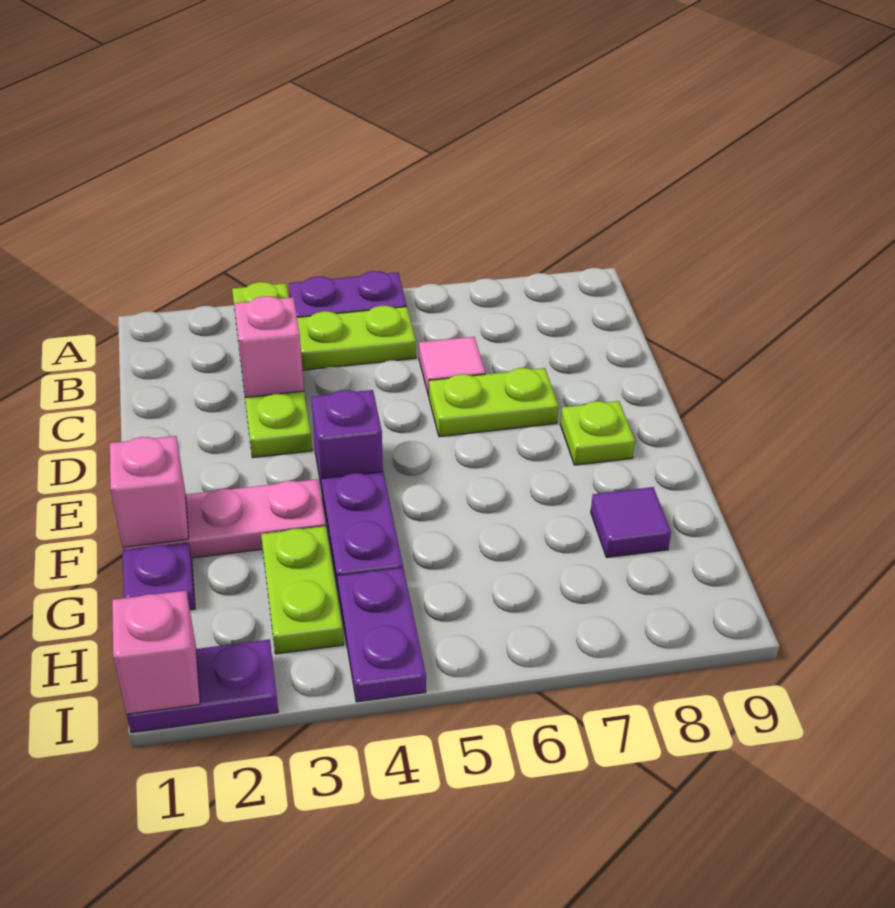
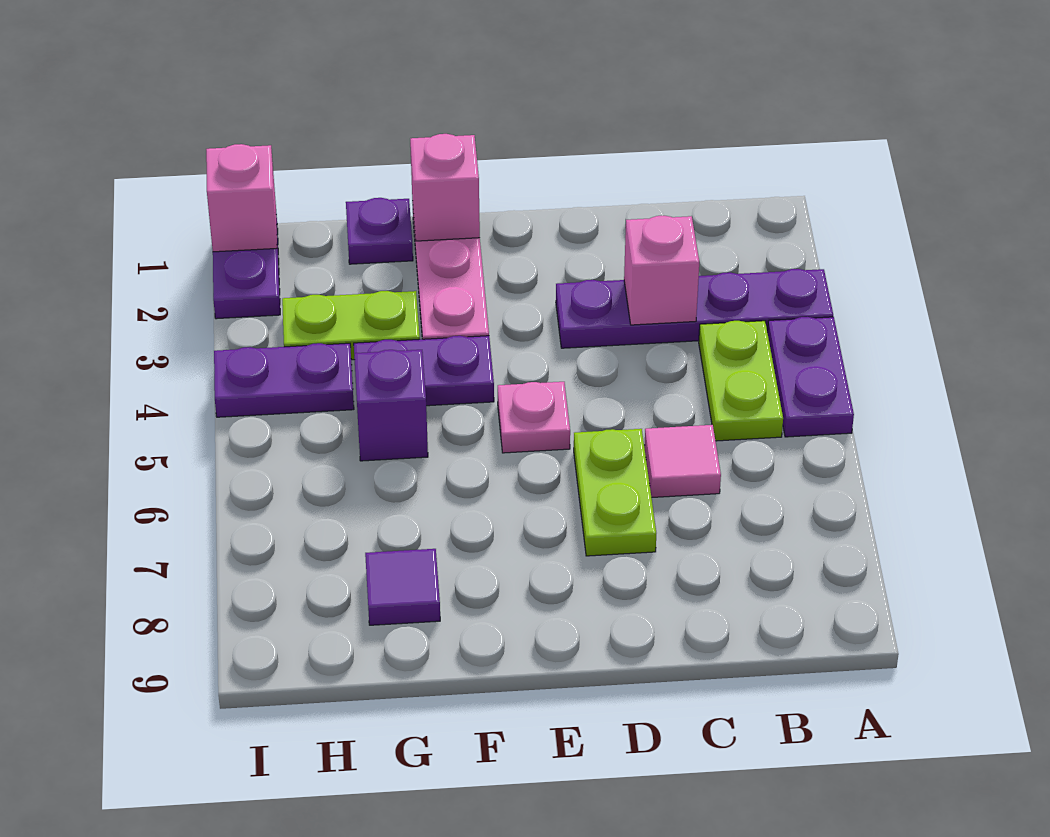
lime 1x4 plate [232,282,312,458] -> purple 1x4 plate [556,269,833,348]
purple 1x1 brick [312,390,383,490] -> purple 1x1 brick moved to [354,350,428,461]
none -> pink 1x1 plate [498,382,570,453]
lime 1x1 plate [560,401,635,465] -> none

